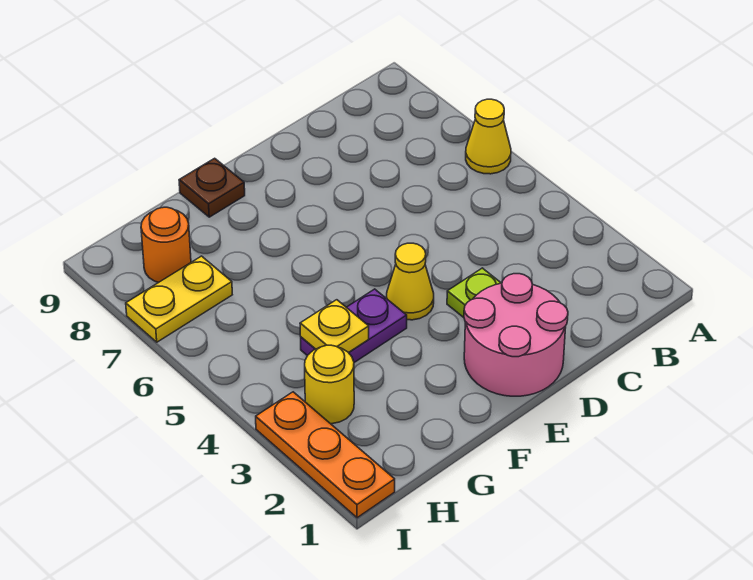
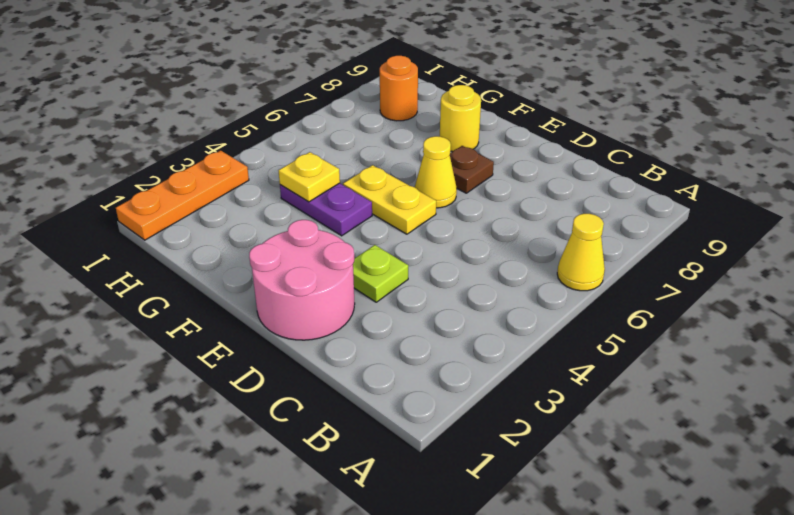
yellow 1x1 cone [386,243,434,320] -> yellow 1x1 cone moved to [415,136,457,208]
brown 1x1 plate [179,158,245,217] -> brown 1x1 plate moved to [450,146,494,193]
yellow 1x1 round brick [305,345,354,424] -> yellow 1x1 round brick moved to [440,85,481,152]
yellow 1x2 plate [126,256,232,342] -> yellow 1x2 plate moved to [343,165,436,234]

